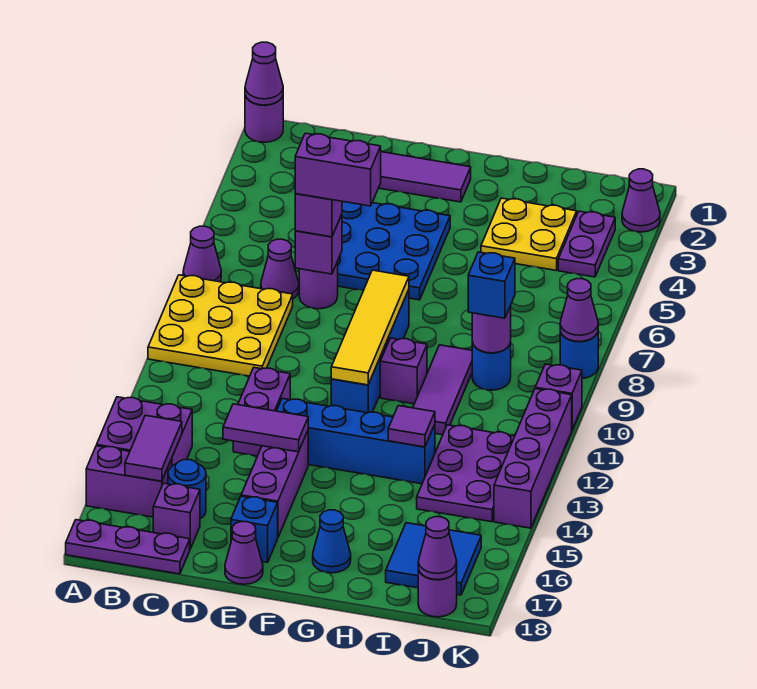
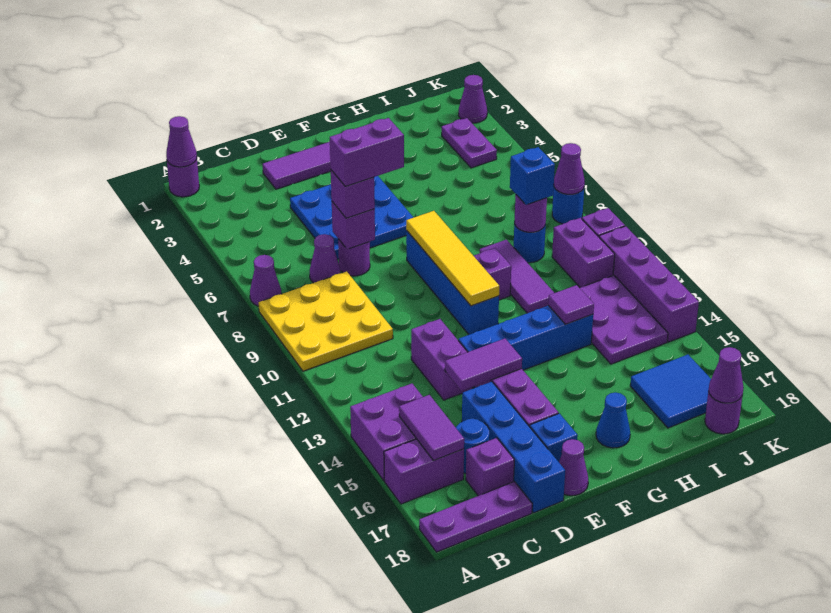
none -> blue 1x4 brick [462,382,565,513]
yellow 2x2 plate [481,198,577,270] -> none
none -> purple 1x2 brick [552,218,615,288]

